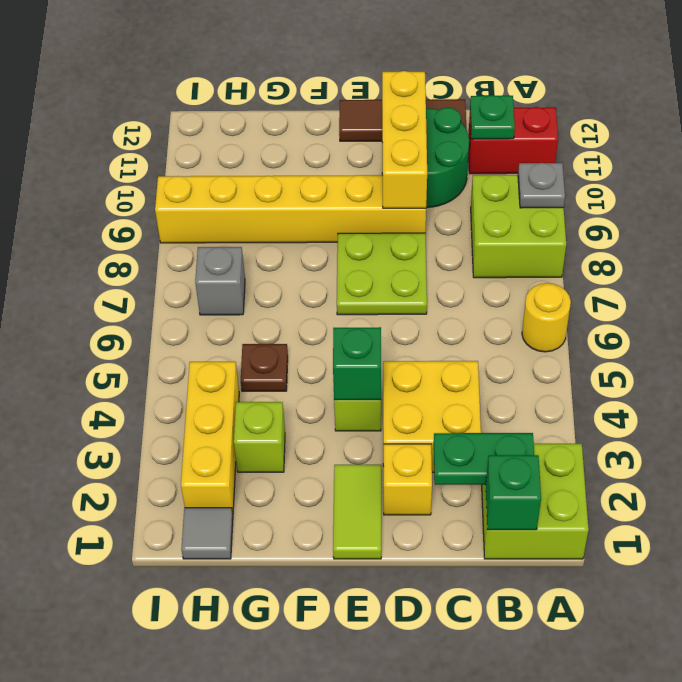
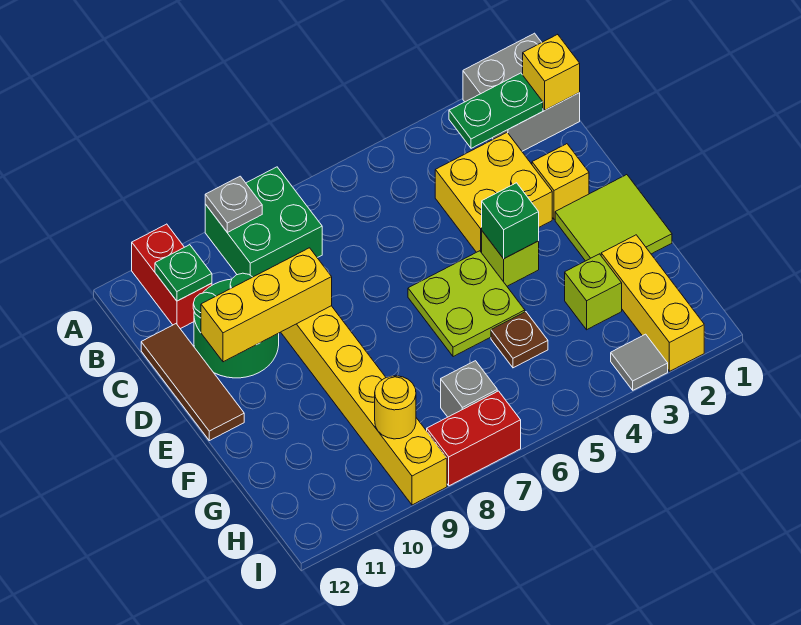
lime 2x2 brick [482,444,589,559] -> grey 2x2 brick [463,33,580,151]
yellow 1x1 round brick [522,283,571,352] -> yellow 1x1 round brick moved to [375,376,416,439]
lime 2x2 brick [471,175,566,278] -> green 2x2 brick [205,167,322,277]
green 1x1 brick [486,455,541,530] -> yellow 1x1 brick [523,34,580,110]
green 1x2 plate [434,433,534,485] -> green 1x2 plate turned to [449,73,543,148]
lime 2x2 plate [337,233,427,315] -> lime 2x2 plate moved to [408,251,525,357]
lime 1x2 tile [333,465,381,559] -> lime 2x2 tile [555,175,672,261]
grey 1x1 tile [181,508,233,559] -> grey 1x1 tile moved to [611,334,668,390]
yellow 1x3 brick [181,362,239,514] -> yellow 1x3 brick turned to [601,235,704,371]
none -> red 1x2 brick [427,391,521,486]

